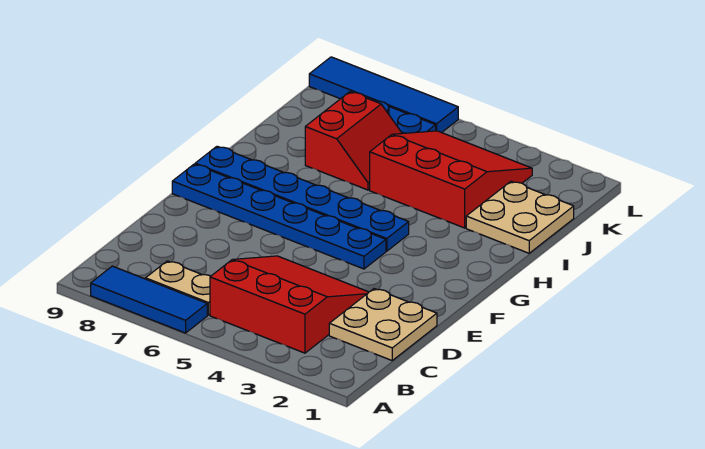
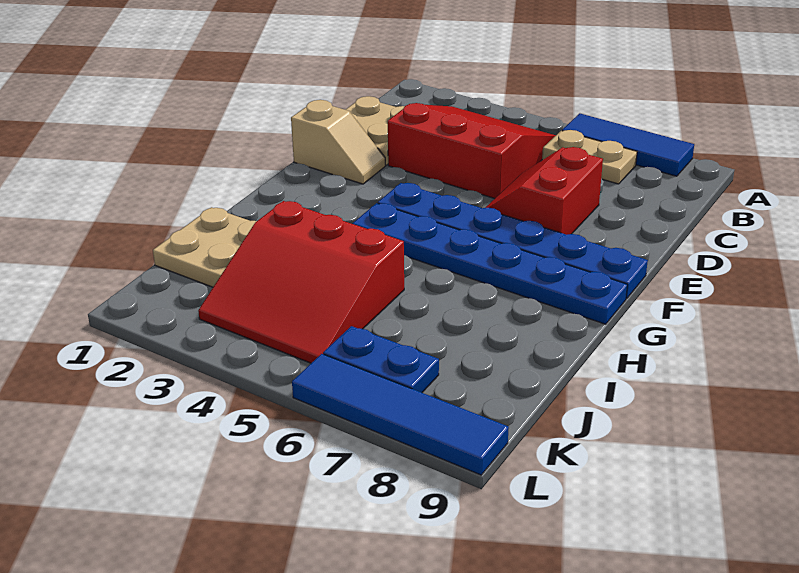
red 3x3 slope [210,256,369,353] -> red 3x3 slope turned to [388,103,556,199]
none -> tan 1x2 slope [291,100,386,184]
red 2x2 slope [305,92,402,190] -> red 2x2 slope moved to [485,147,603,235]

